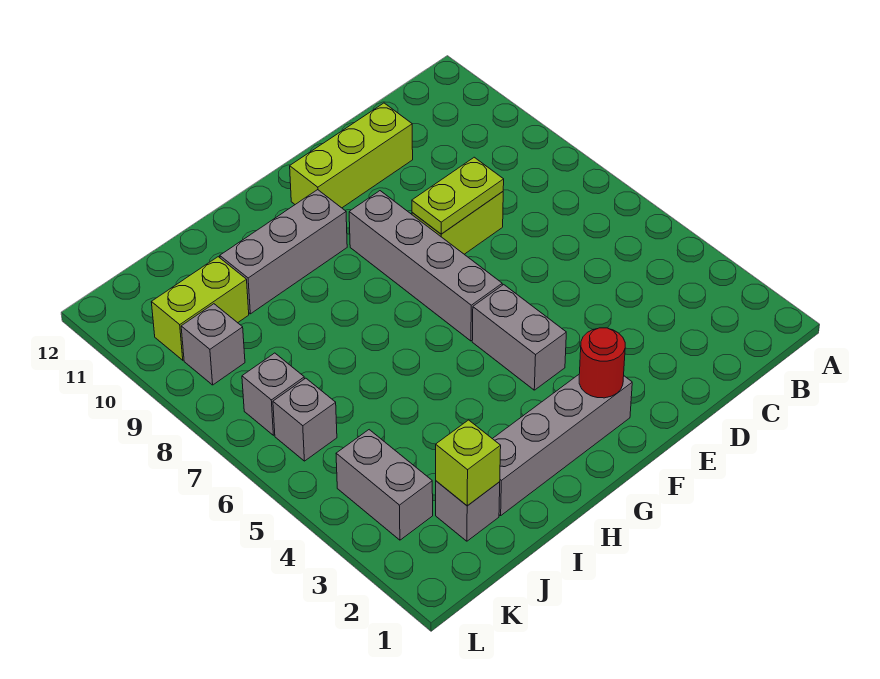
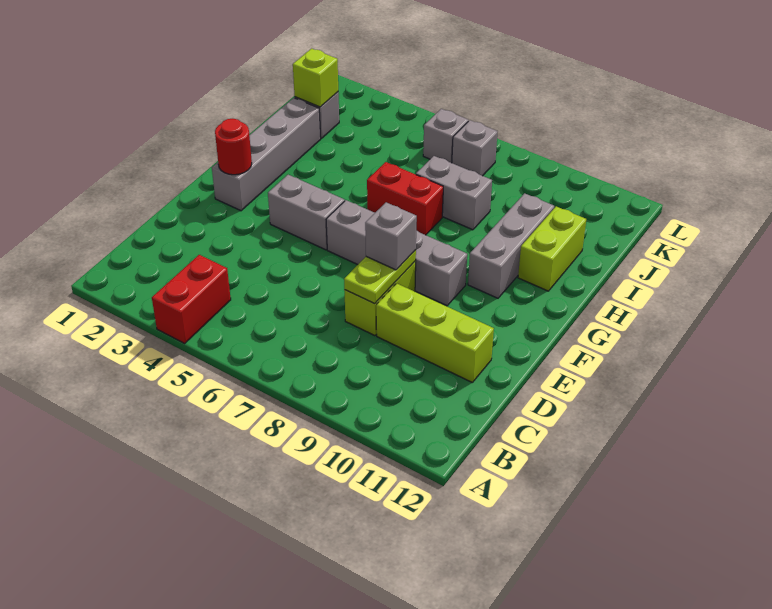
none -> red 1x2 brick [152,255,231,343]
lime 1x3 brick [290,103,413,208] -> lime 1x3 brick turned to [376,283,494,382]
none -> red 1x2 brick [367,162,443,235]
lime 1x2 brick [151,257,249,360] -> lime 1x2 brick moved to [518,206,586,291]
grey 1x2 brick [336,430,433,540] -> grey 1x2 brick moved to [416,156,492,230]
grey 1x1 brick [181,304,245,385] -> grey 1x1 brick moved to [365,202,417,270]

